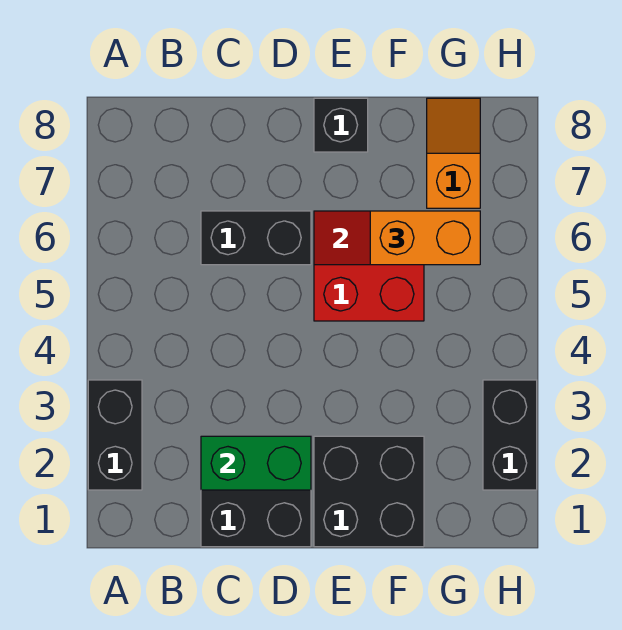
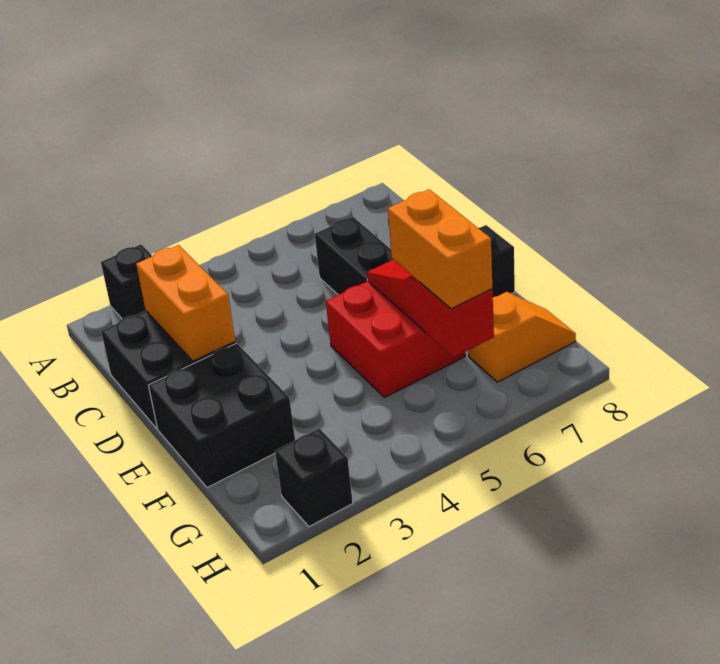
black 1x2 brick [88,380,142,490] -> black 1x1 brick [101,244,152,319]
green 1x2 brick [201,436,311,490] -> orange 1x2 brick [136,245,235,361]
black 1x2 brick [483,380,537,490] -> black 1x1 brick [275,428,353,527]

